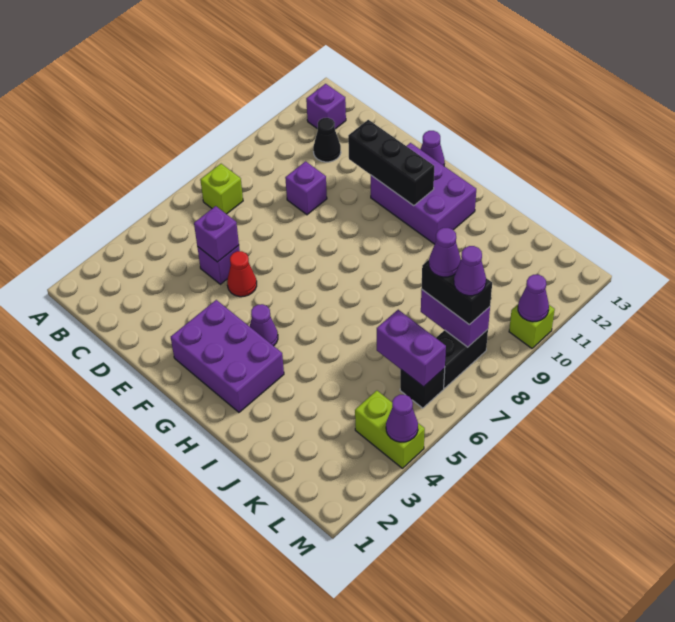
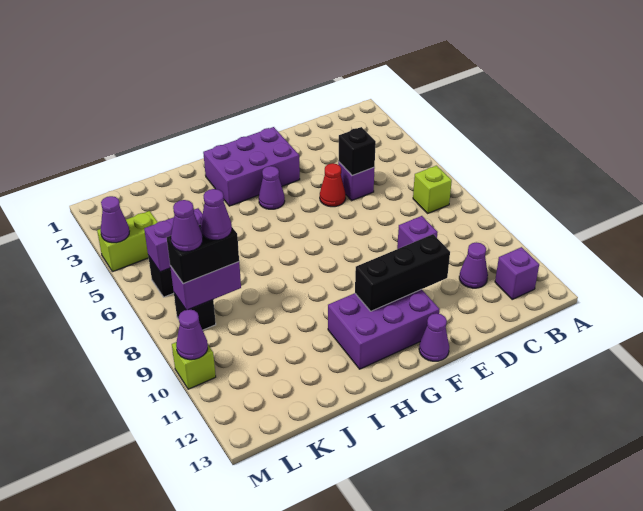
black 1x1 cone [313,118,341,162] -> purple 1x1 cone [459,242,488,288]
purple 1x1 brick [194,206,239,262] -> black 1x1 brick [338,127,376,175]
black 1x2 brick [436,329,488,388] -> black 1x1 brick [174,293,216,330]

